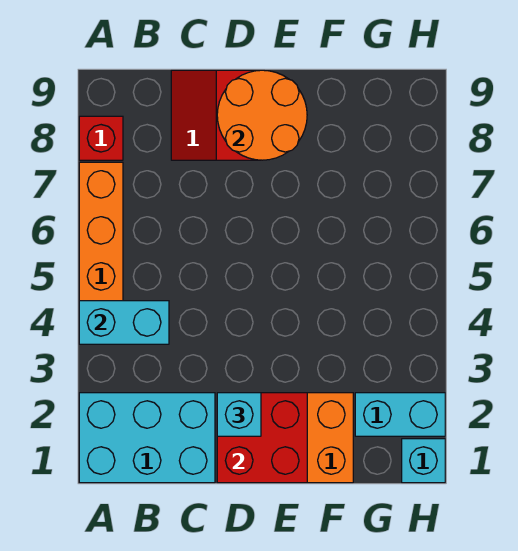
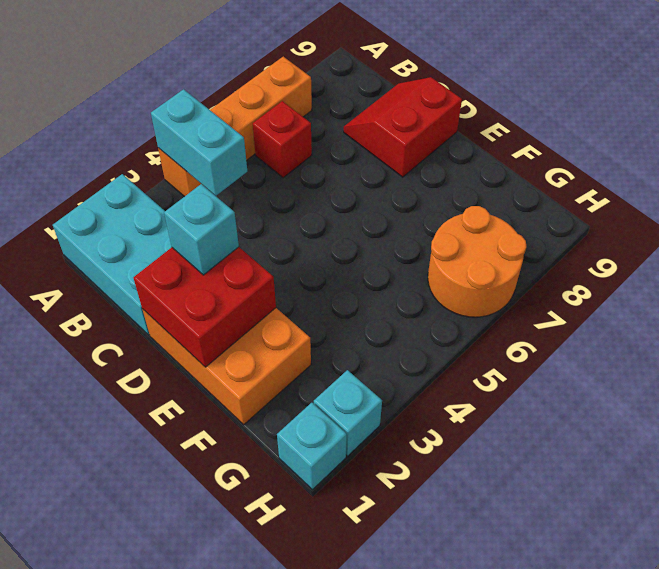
red 1x1 brick [79,116,123,160] -> red 1x1 brick moved to [253,101,312,178]
orange 2x2 round brick [217,70,307,160] -> orange 2x2 round brick moved to [428,206,526,317]
cyan 1x2 brick [355,393,445,436] -> cyan 1x1 brick [313,370,382,456]

